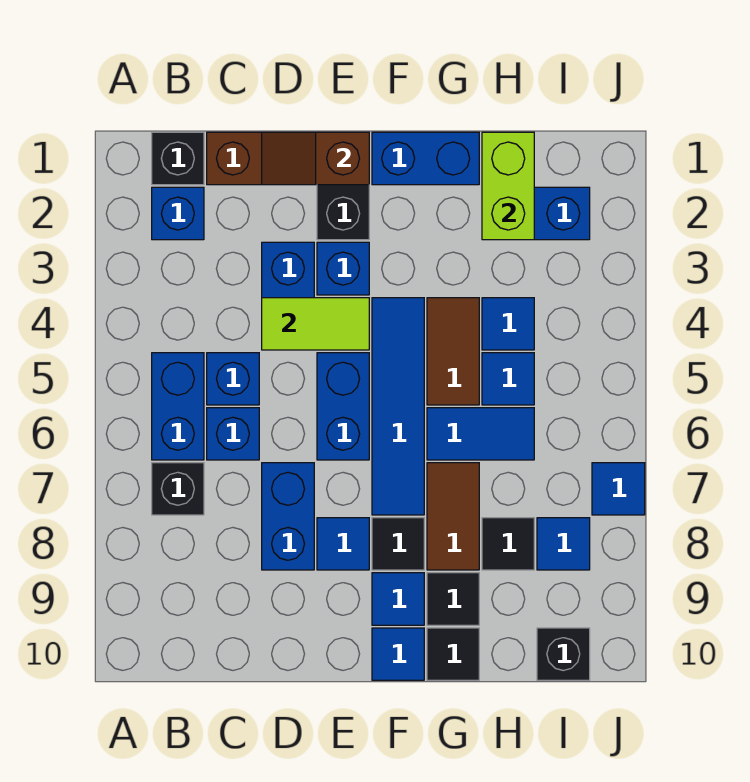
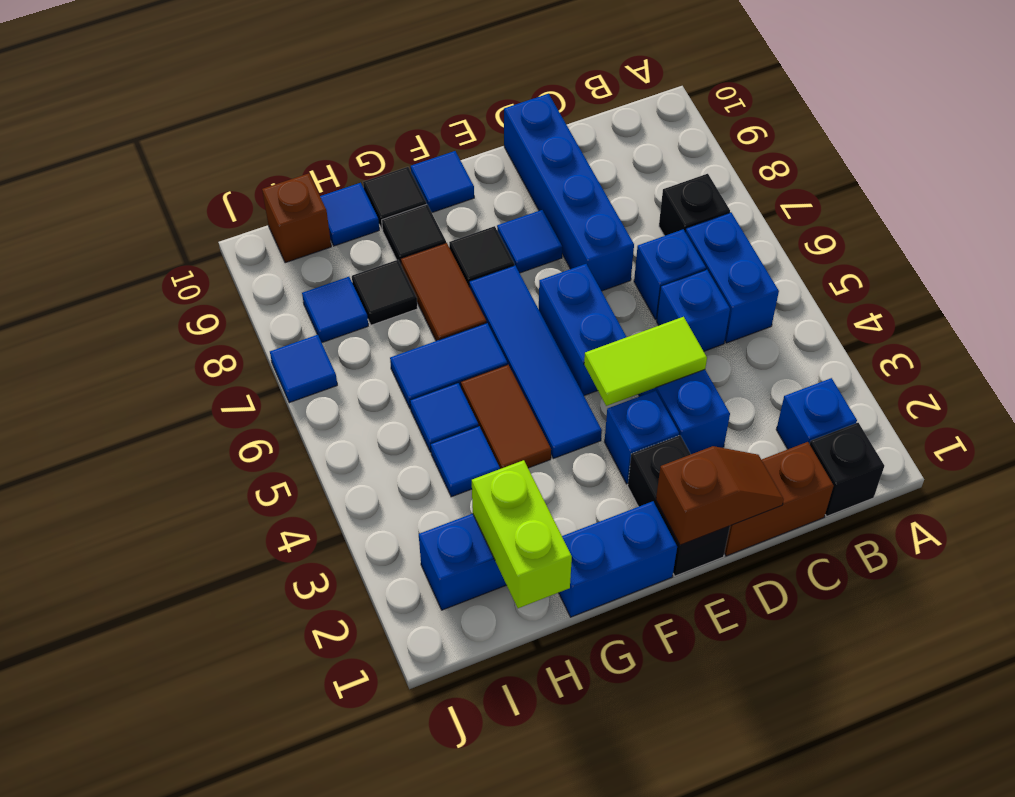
blue 1x2 brick [262,463,314,570] -> blue 1x4 brick [504,94,634,291]
blue 1x1 tile [372,573,424,625] -> blue 1x1 tile moved to [320,183,379,246]
black 1x1 brick [537,628,590,680] -> brown 1x1 brick [262,173,331,263]

